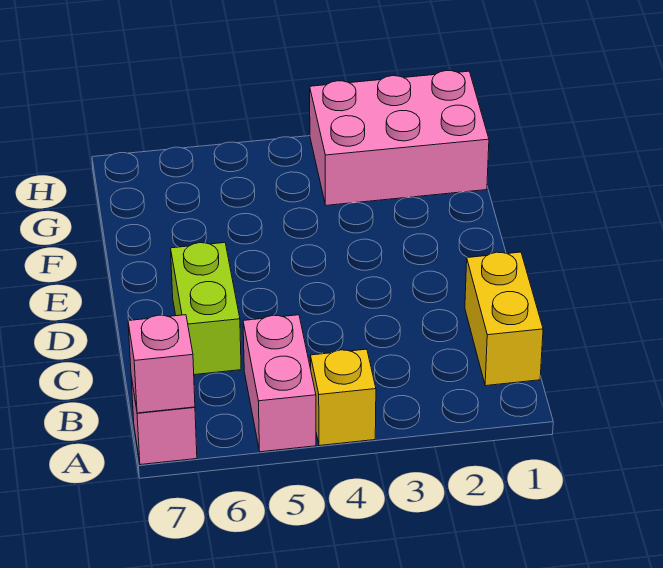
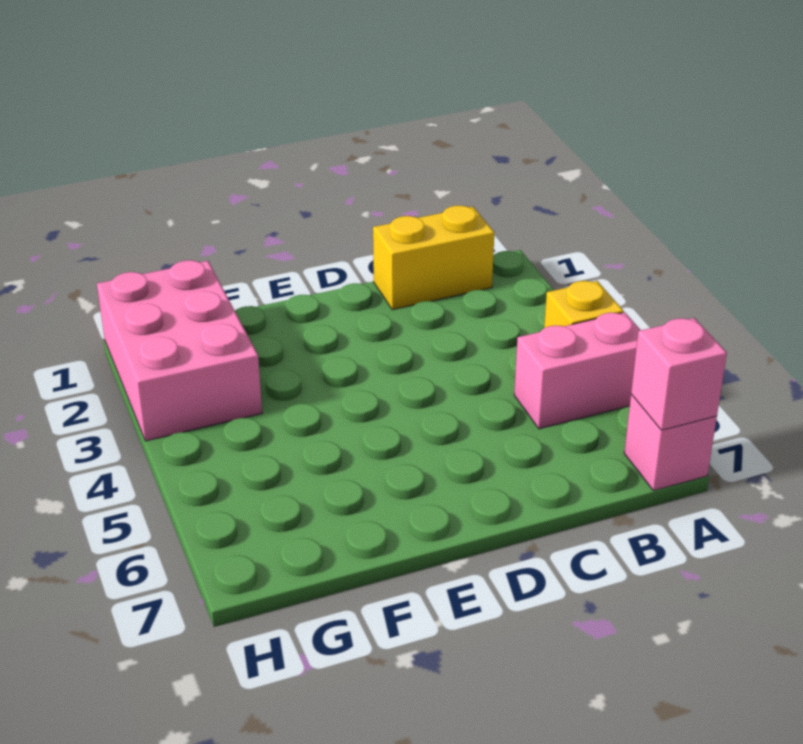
lime 1x2 brick [171,243,241,375] -> none

